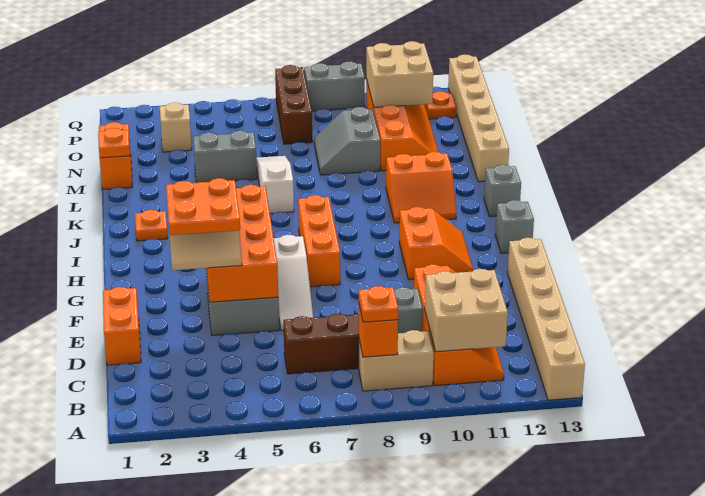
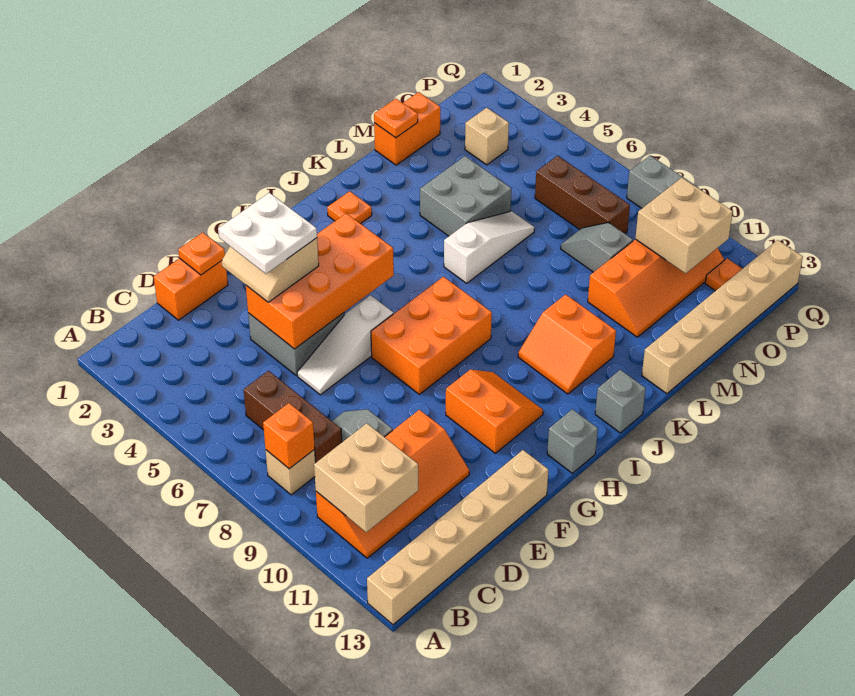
tan 1x2 brick [359,330,434,391] -> tan 1x1 brick [266,450,316,495]
orange 1x1 plate [359,286,398,322] -> orange 1x1 plate moved to [178,232,225,275]
orange 2x2 plate [166,178,240,235] -> white 2x2 plate [218,193,317,274]
orange 1x3 brick [298,195,340,287] -> orange 2x3 brick [371,277,492,394]
orange 2x2 slope [399,207,473,280] -> orange 2x2 slope turned to [446,370,543,453]
grey 1x2 brick [193,131,257,183] -> grey 2x2 brick [420,156,511,236]
grey 2x2 slope [314,107,380,175] -> grey 1x2 slope [561,223,633,272]
brown 1x3 brick [275,65,312,144] -> brown 1x3 brick turned to [535,156,630,234]

